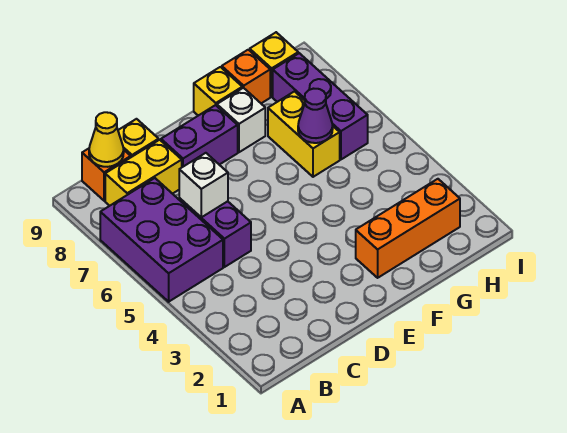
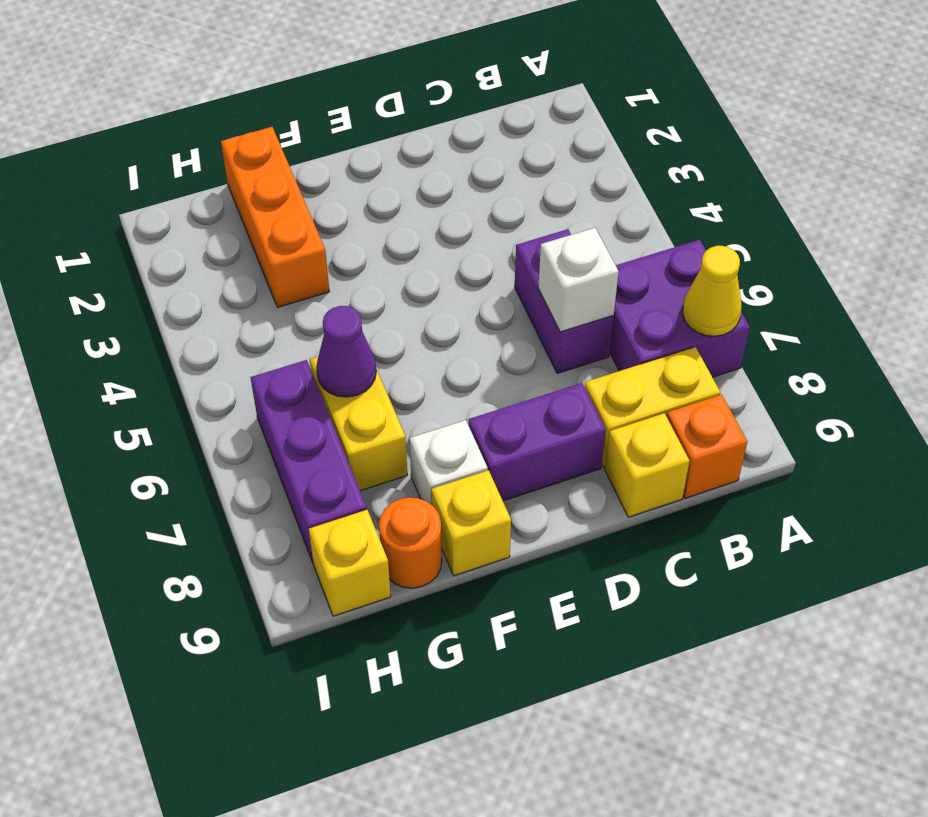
purple 2x3 brick [100,178,223,302] -> purple 2x2 brick [610,240,750,377]
yellow 1x1 cone [89,112,124,167] -> yellow 1x1 cone moved to [683,246,742,336]
orange 1x3 brick [356,179,460,278] -> orange 1x3 brick turned to [221,127,329,307]
orange 1x1 brick [222,50,270,103] -> orange 1x1 round brick [379,497,442,588]

